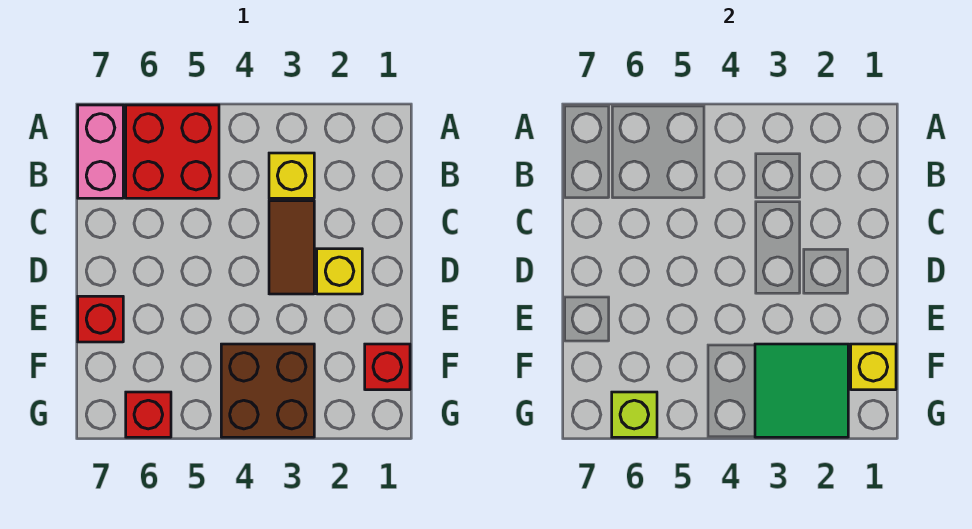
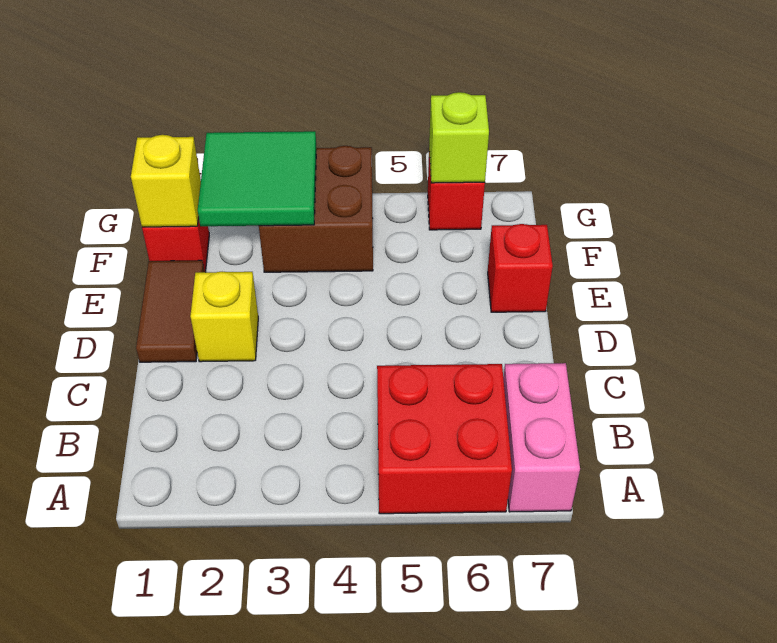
yellow 1x1 brick [269,153,314,198] -> none
brown 1x2 tile [269,201,314,294] -> brown 1x2 tile moved to [136,260,205,362]

